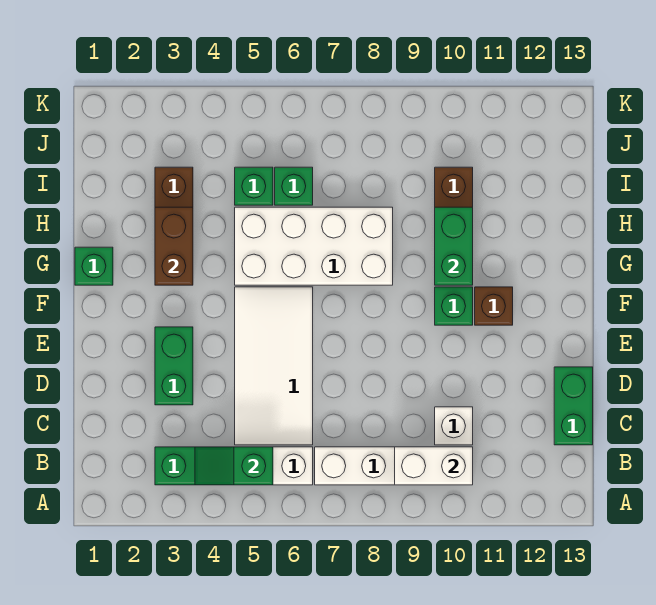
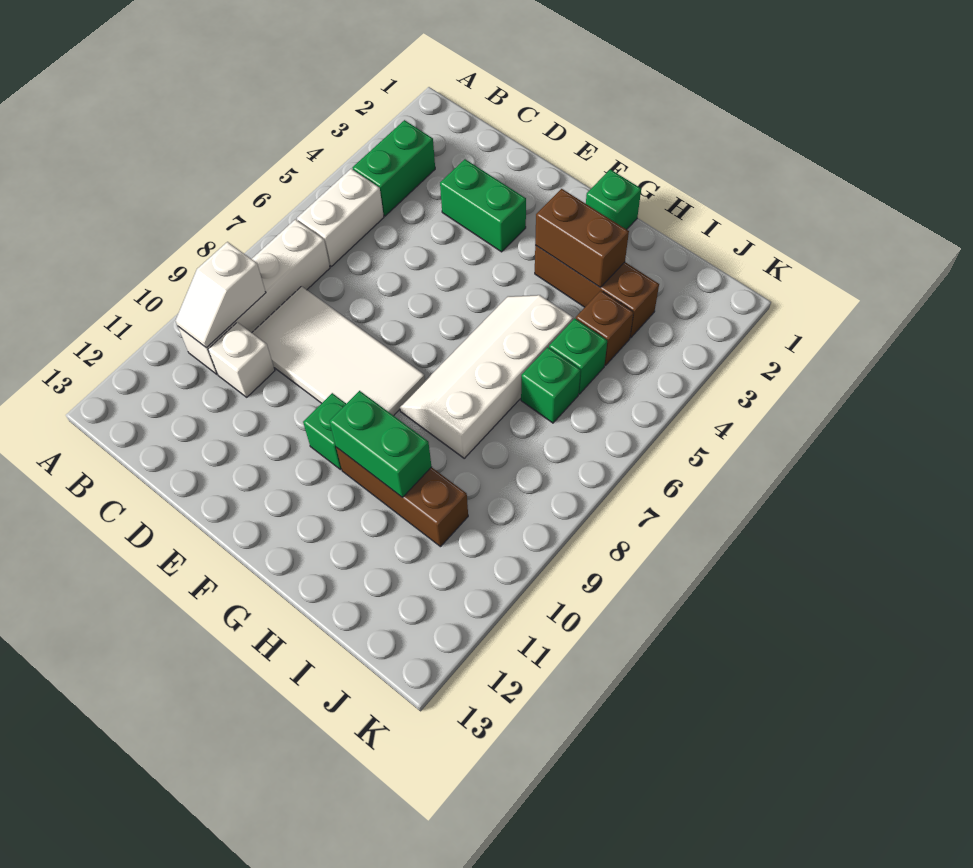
green 1x2 slope [195,447,273,485] -> none
white 1x2 brick [395,447,473,485] -> white 1x2 slope [175,242,266,348]
white 2x4 tile [235,287,313,445] -> white 2x4 tile moved to [252,286,425,416]
green 1x2 brick [554,367,593,445] -> none
brown 1x1 brick [475,287,513,325] -> brown 1x1 brick moved to [576,291,634,366]
white 2x4 brick [235,207,393,285] -> white 2x4 slope [400,295,573,458]

